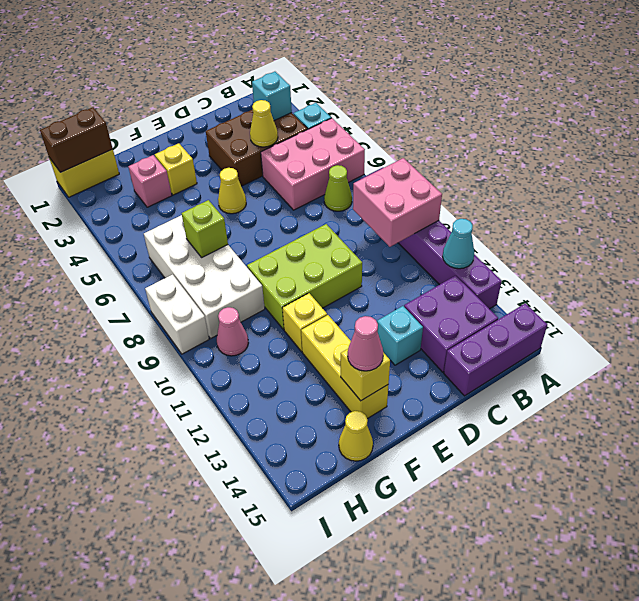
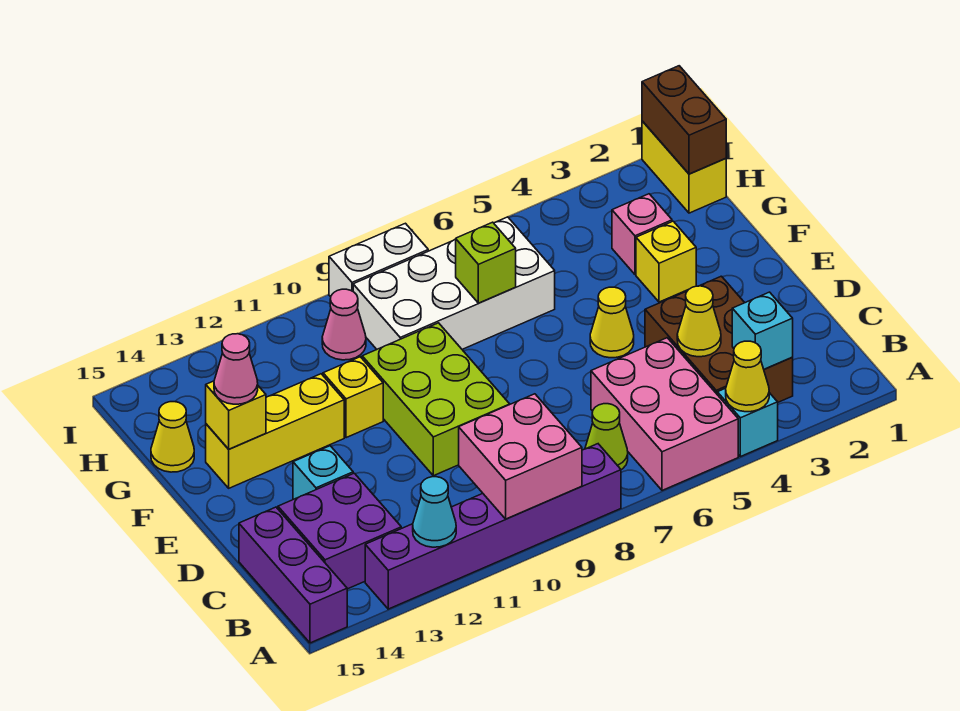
none -> yellow 1x1 cone [726,341,769,412]

